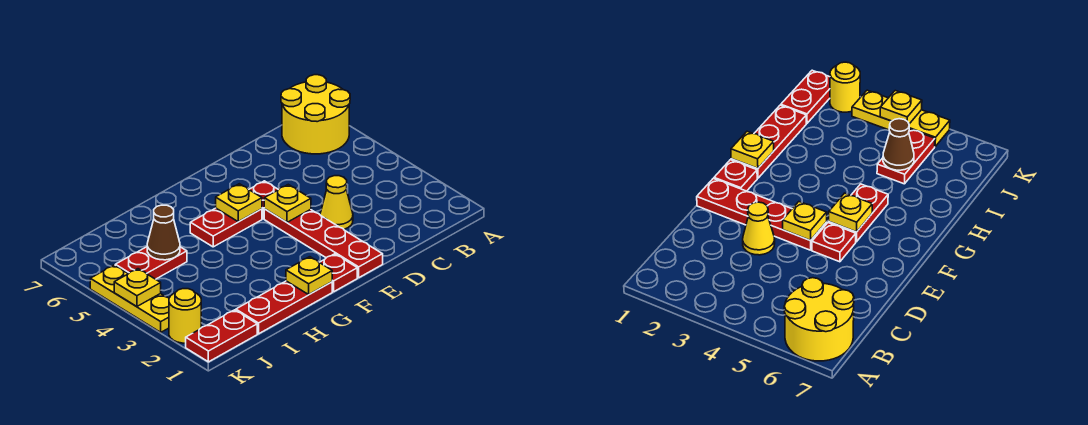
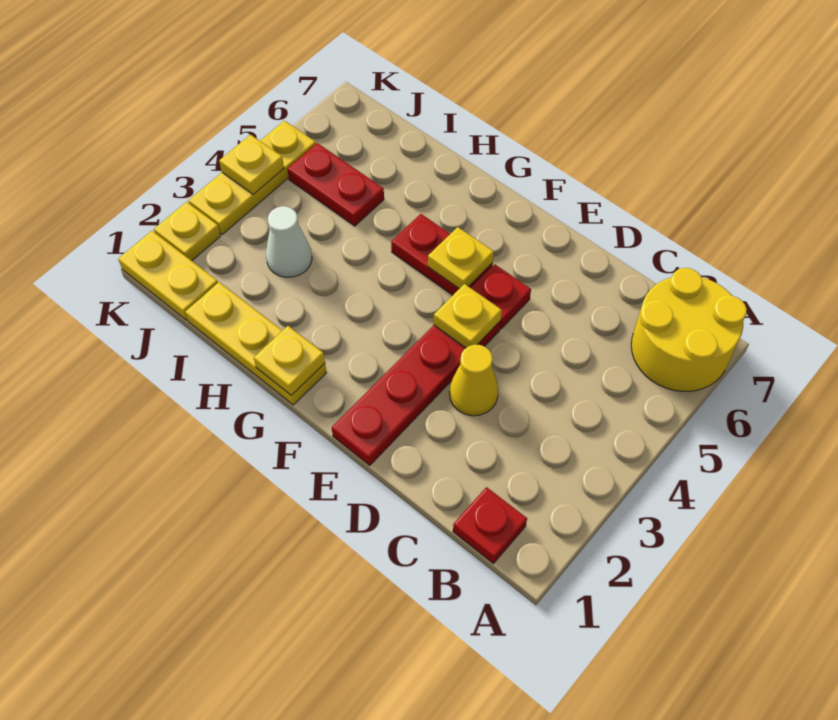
red 1x1 plate [319,254,357,292] -> red 1x1 plate moved to [453,487,527,563]
red 1x3 plate [236,281,332,334] -> yellow 1x3 plate [185,282,326,405]
none -> white 1x1 cone [266,206,312,277]
brown 1x1 cone [147,205,180,260] -> none
red 1x2 plate [186,310,257,362] -> yellow 1x2 plate [118,231,218,320]
yellow 1x1 round brick [169,289,201,343] -> yellow 1x1 plate [154,202,221,261]

